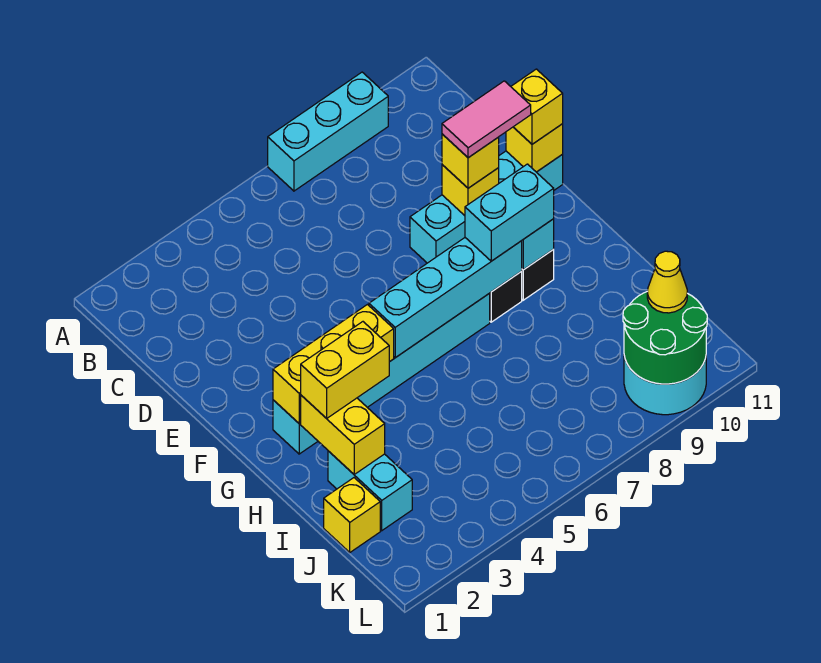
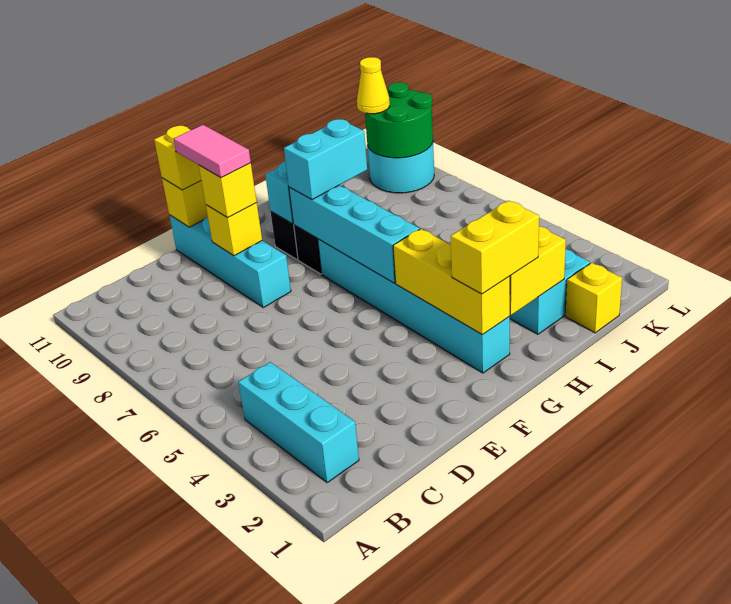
cyan 1x3 brick [268,72,388,191] -> cyan 1x3 brick moved to [238,362,359,483]
cyan 1x2 brick [465,164,554,261] -> cyan 1x2 brick turned to [284,119,367,200]
yellow 1x2 brick [301,322,389,418] -> yellow 1x2 brick turned to [451,201,539,294]

